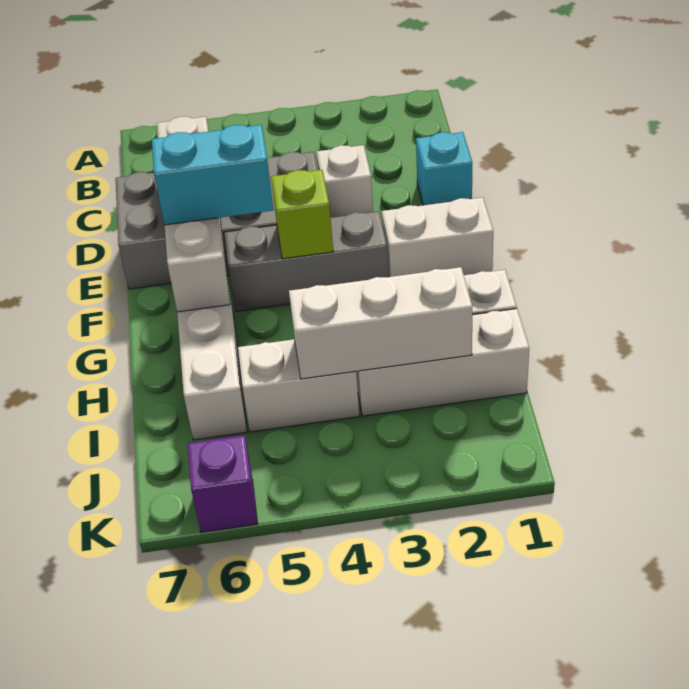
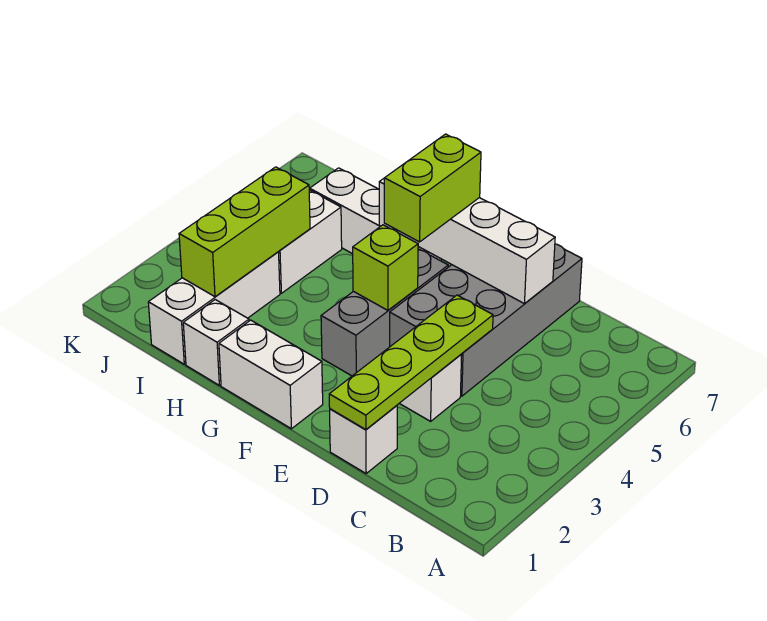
cyan 1x1 brick [416,132,472,205] -> white 1x1 brick [330,406,397,473]
none -> lime 1x4 plate [329,295,493,430]
white 1x2 brick [382,197,493,277] -> white 1x2 brick turned to [219,320,323,429]
cyan 1x2 brick [152,125,273,225] -> lime 1x2 brick [384,134,481,242]
white 1x3 brick [289,267,472,379] -> lime 1x3 brick [179,167,310,297]
purple 1x1 brick [188,435,258,532] -> none

